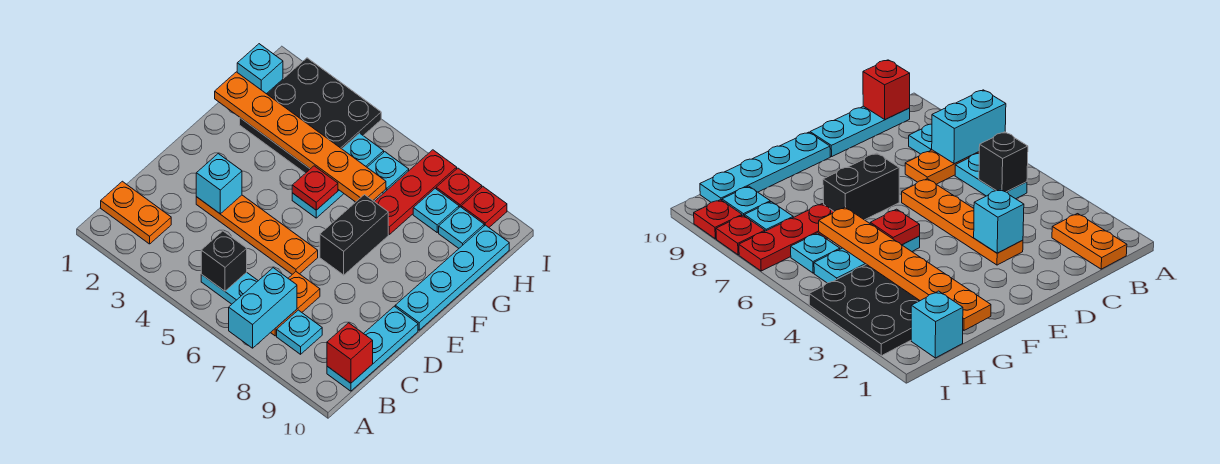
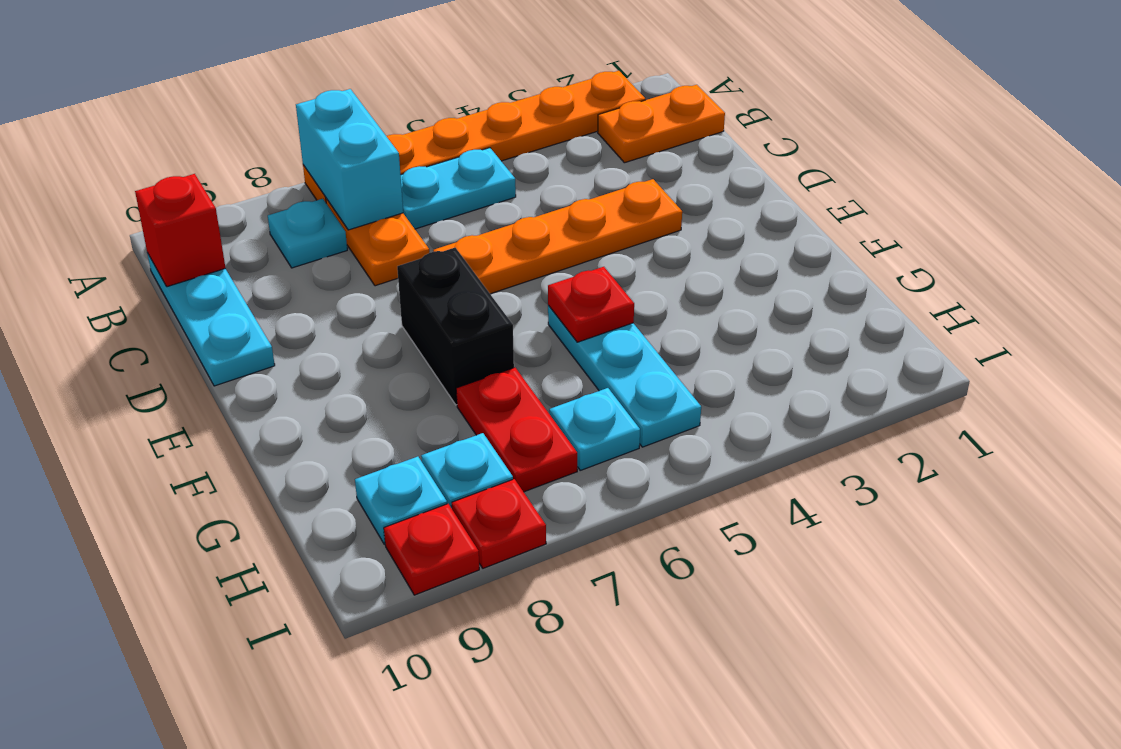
black 1x1 brick [201,231,247,291] -> none
cyan 1x1 brick [196,154,242,214] -> none
cyan 1x4 plate [395,225,509,330] -> none
orange 1x6 plate [215,72,386,202] -> orange 1x6 plate moved to [303,71,645,202]
black 3x3 plate [240,58,381,173] -> none
red 1x3 plate [375,150,457,234] -> red 1x2 plate [456,368,577,492]
cyan 1x1 brick [237,44,283,94] -> none

